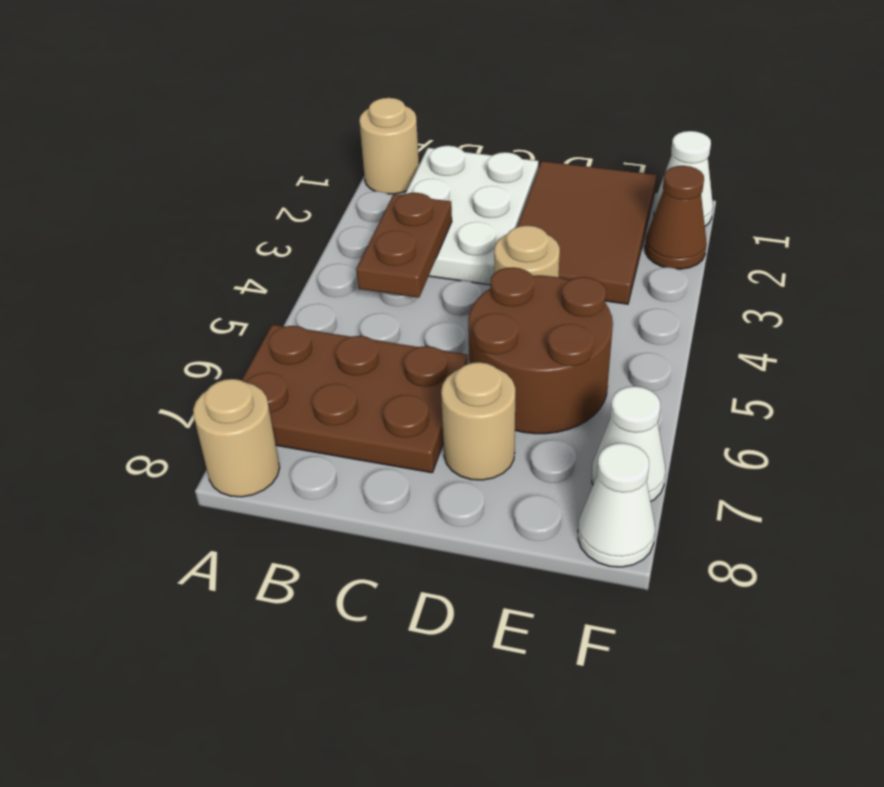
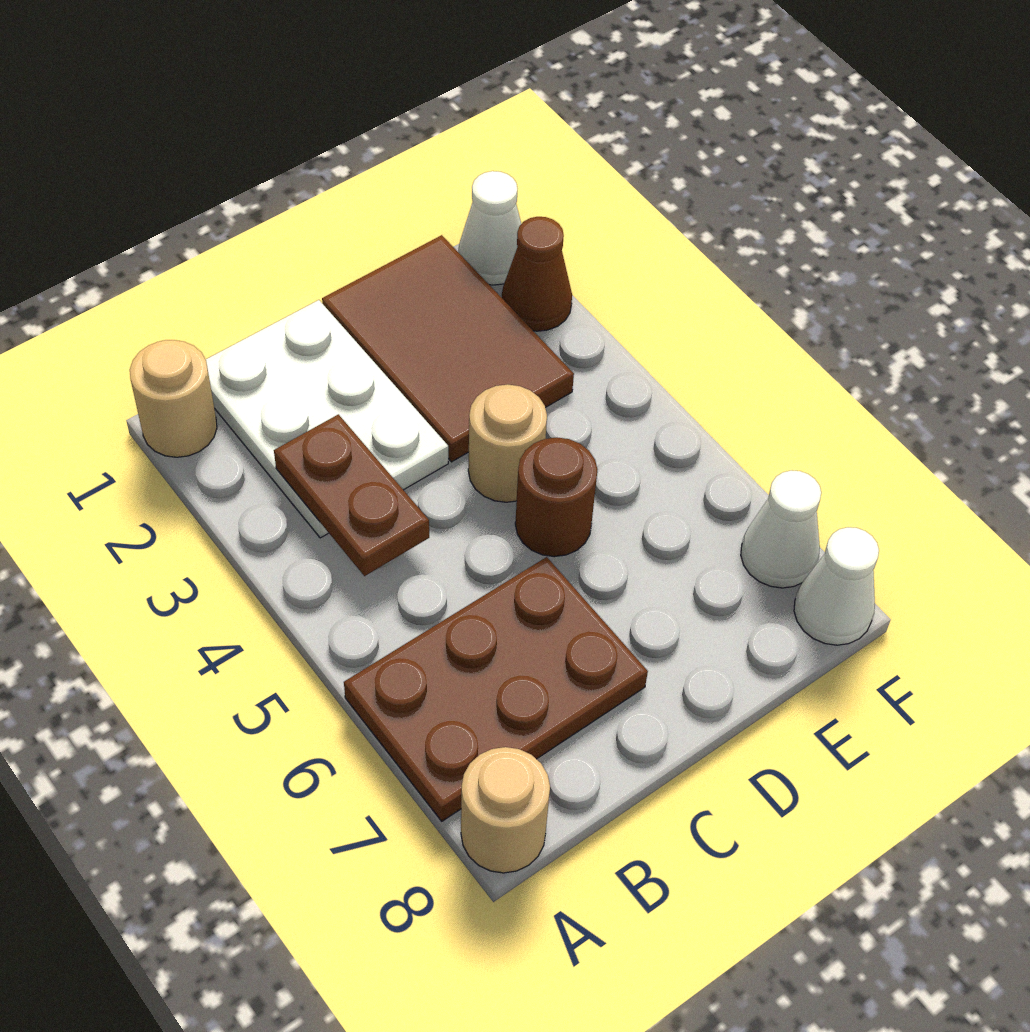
brown 2x2 round brick [468,267,613,434] -> brown 1x1 round brick [515,438,598,557]
tan 1x1 round brick [441,362,515,480] -> none

